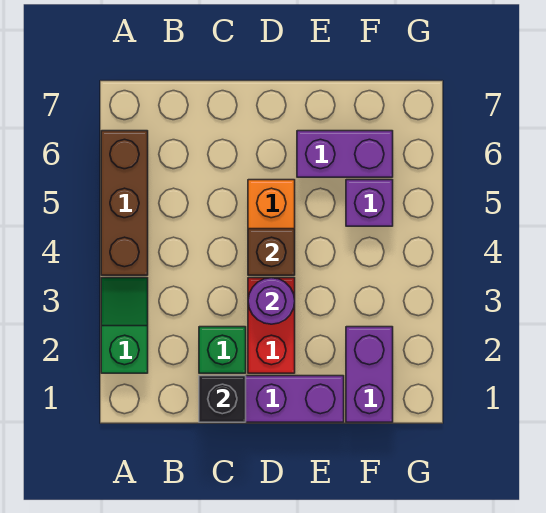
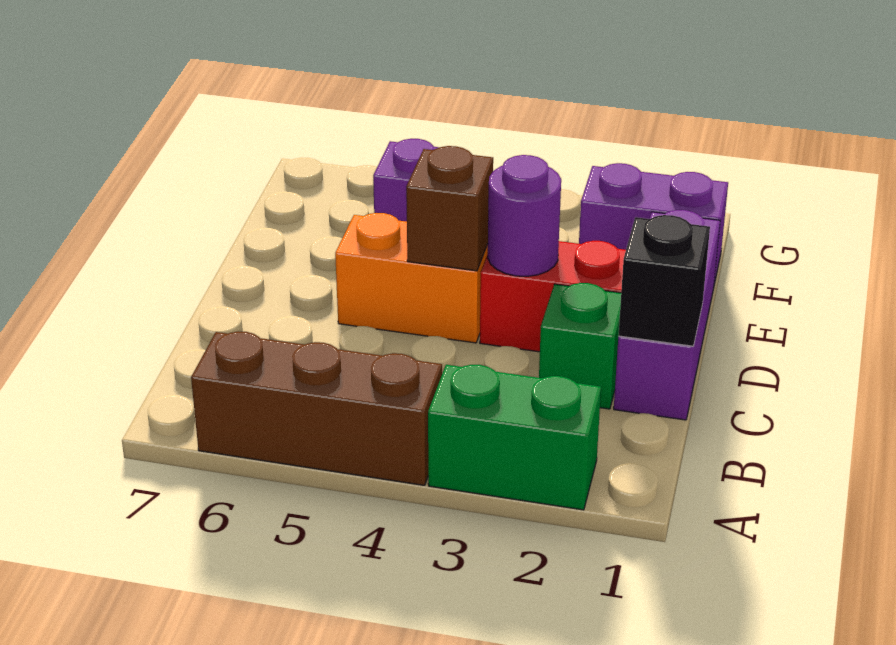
green 1x2 slope [101,278,148,373] -> green 1x2 brick [428,365,601,510]
purple 1x2 brick [297,131,393,177] -> none

